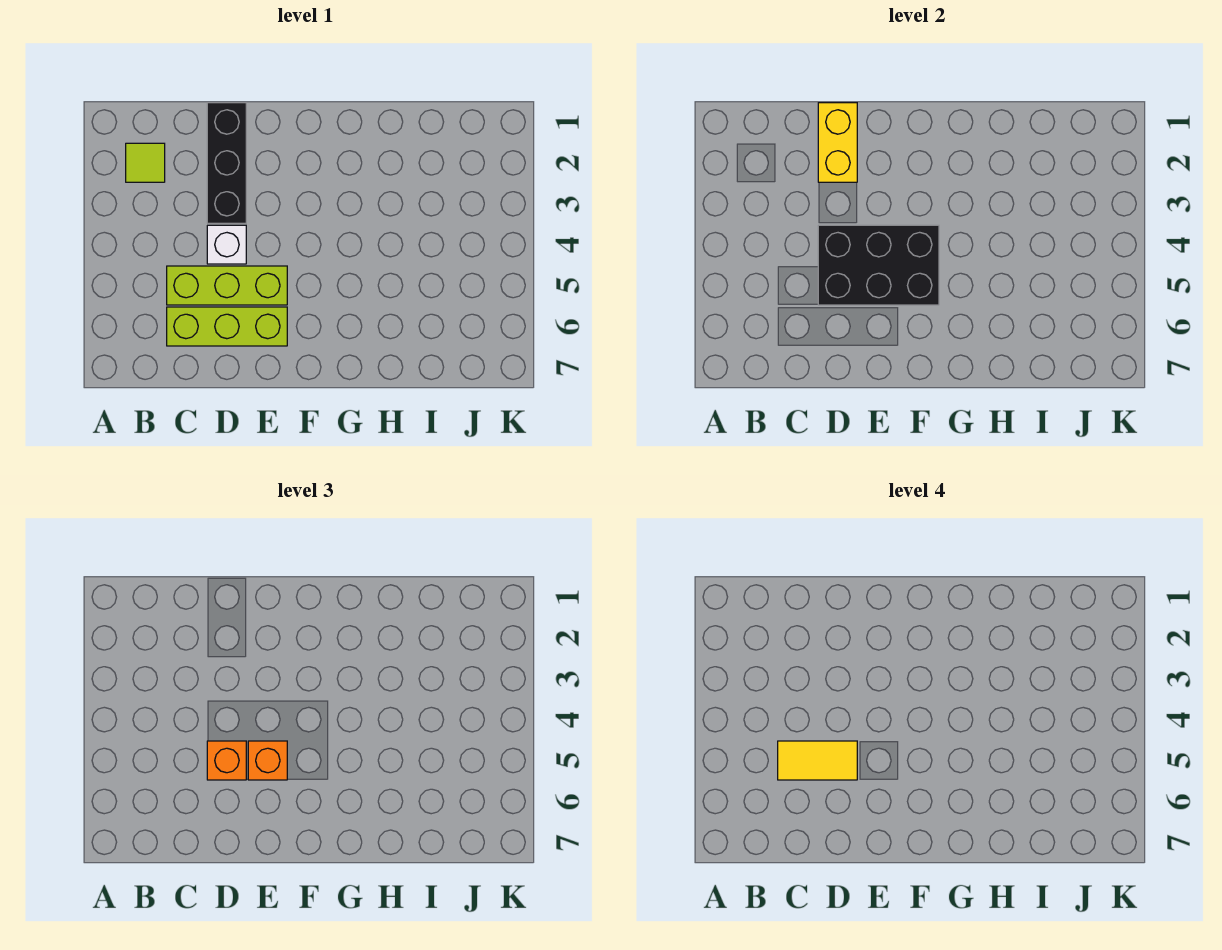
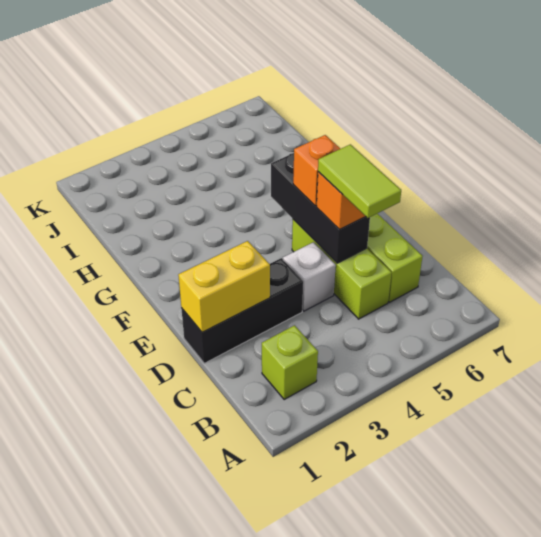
lime 1x1 tile [126,143,165,182] -> lime 1x1 brick [262,325,318,399]
yellow 1x2 tile [778,741,857,780] -> lime 1x2 tile [318,144,401,218]
black 2x3 brick [818,225,939,305] -> black 1x3 brick [271,153,370,263]

